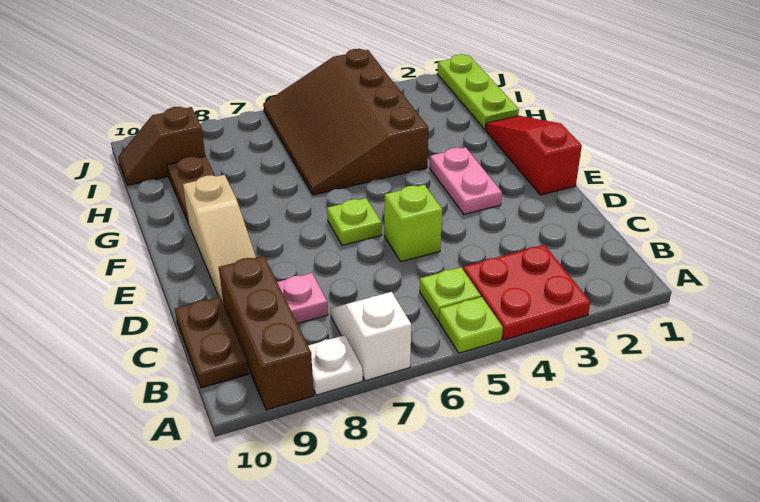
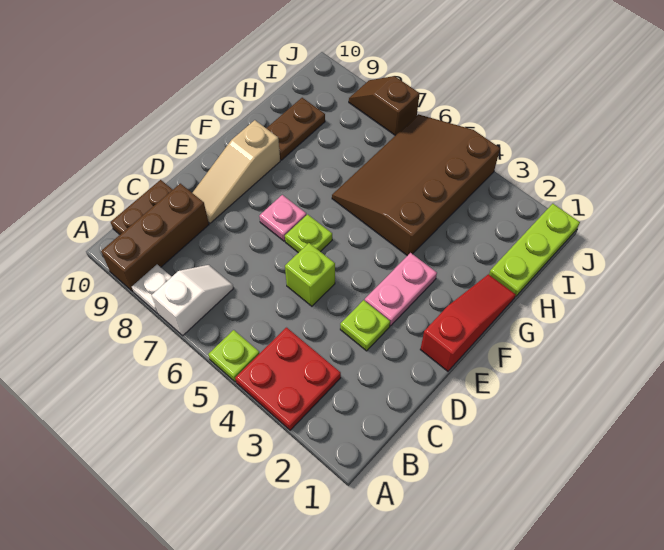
lime 1x1 plate [420,267,481,321] -> lime 1x1 plate moved to [340,300,390,351]
pink 1x1 plate [277,273,328,323] -> pink 1x1 plate moved to [259,195,306,241]
brown 1x2 slope [118,107,205,185] -> brown 1x2 slope moved to [349,76,420,136]

